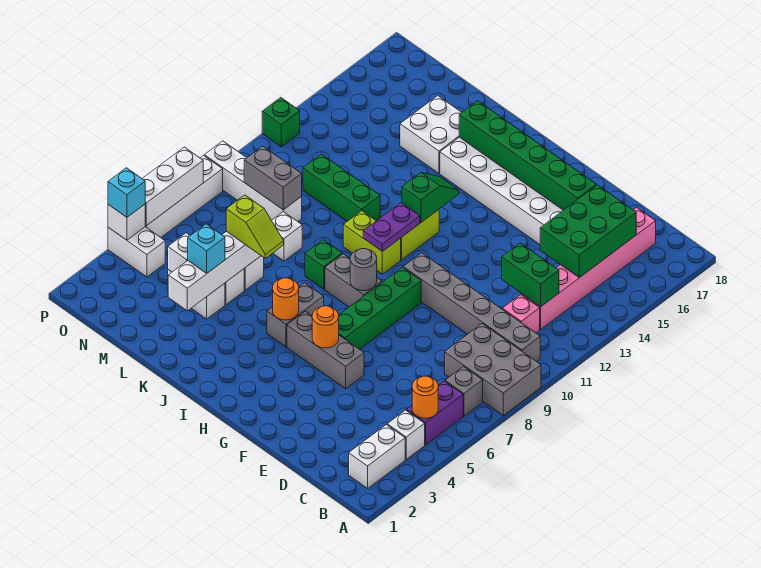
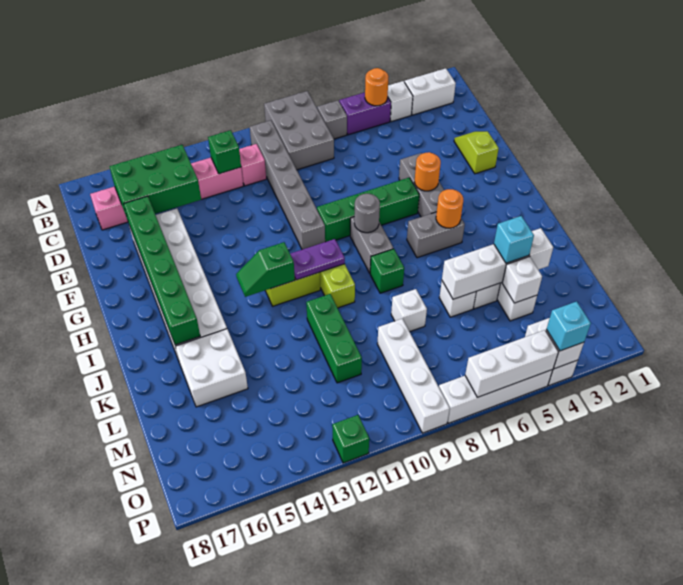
green 1x2 brick [502,243,559,307] -> green 1x1 brick [208,130,241,174]
lime 1x2 slope [226,195,284,258] -> lime 1x2 slope moved to [454,131,499,174]
grey 1x2 brick [244,146,302,210] -> none

